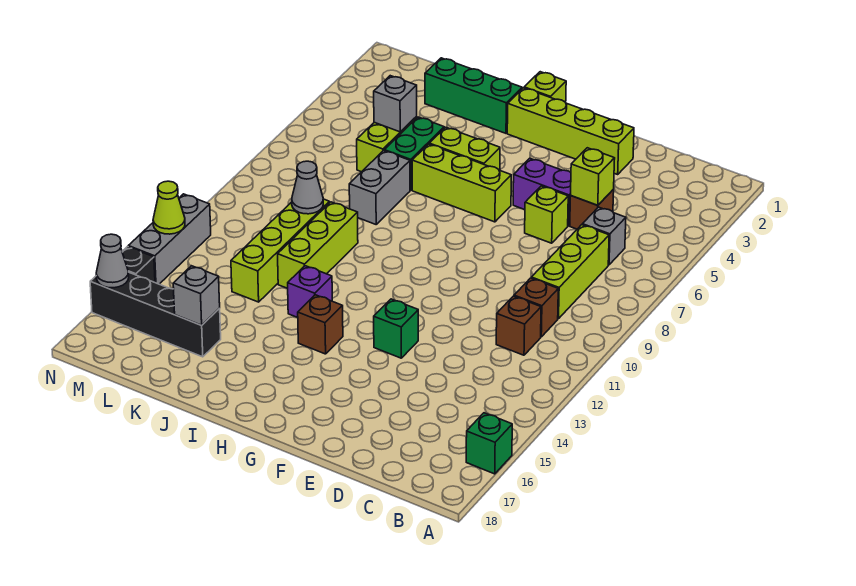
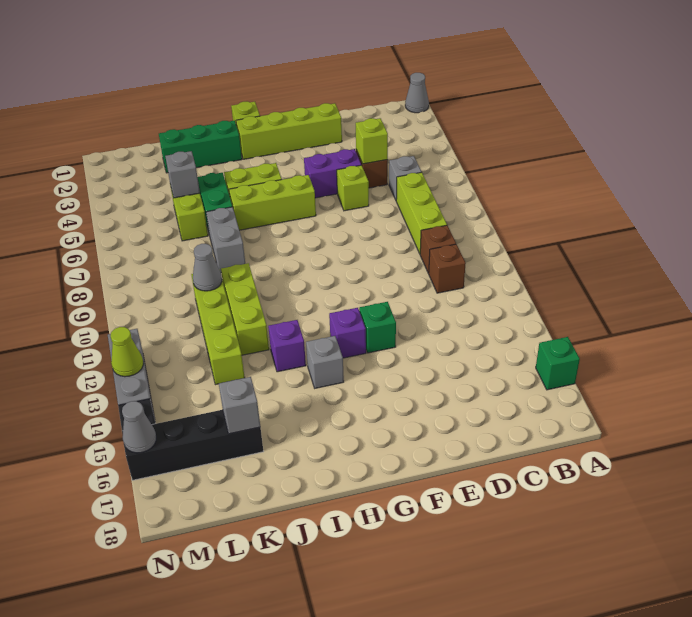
none -> grey 1x1 cone [405,73,429,113]
none -> purple 1x1 brick [329,308,366,358]
brown 1x1 brick [298,295,343,354] -> grey 1x1 brick [306,336,344,388]

